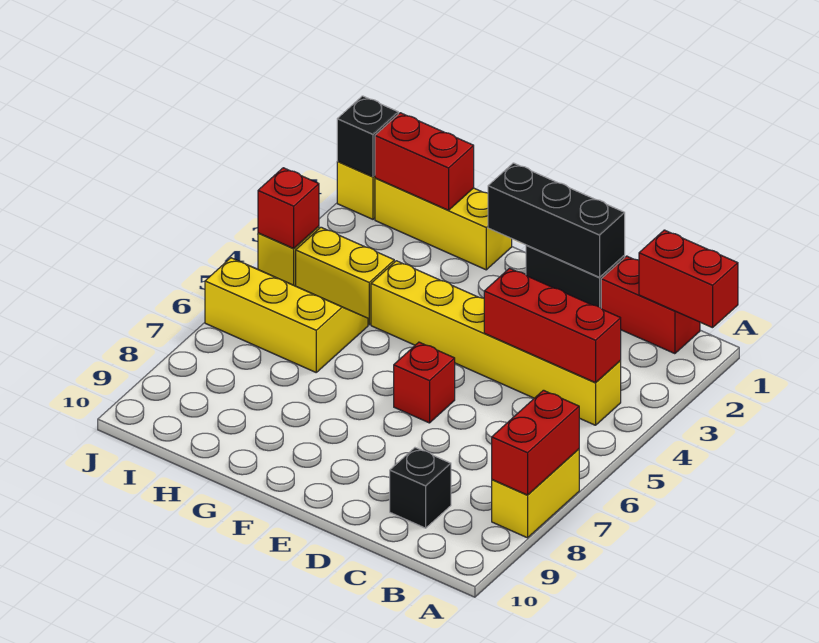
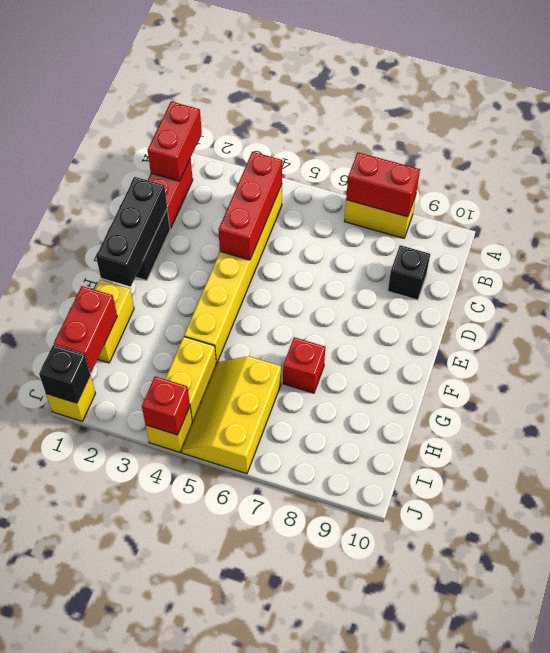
red 1x1 brick [394,342,455,423] -> red 1x1 brick moved to [283,337,325,393]
yellow 1x3 brick [375,178,512,270] -> yellow 1x2 brick [95,280,134,363]

